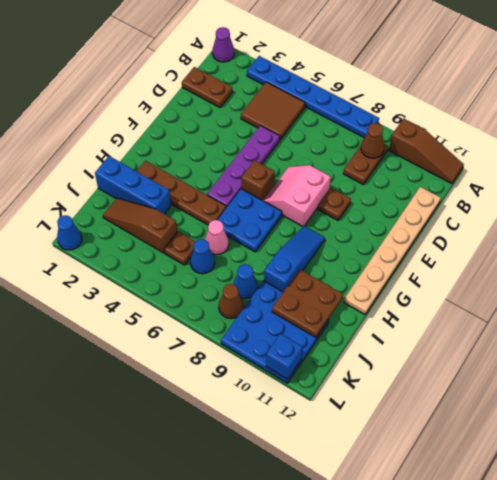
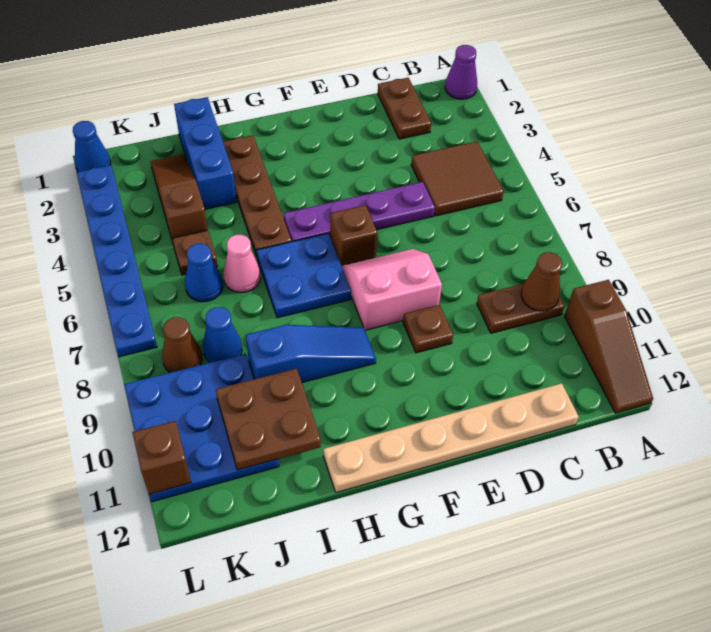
blue 1x6 plate [247,56,379,138] -> blue 1x6 plate moved to [77,165,157,357]
blue 1x1 brick [266,334,302,379] -> brown 1x1 brick [132,421,191,494]

